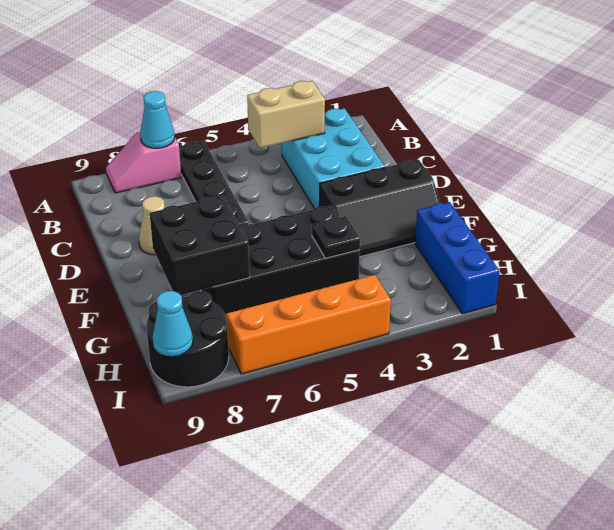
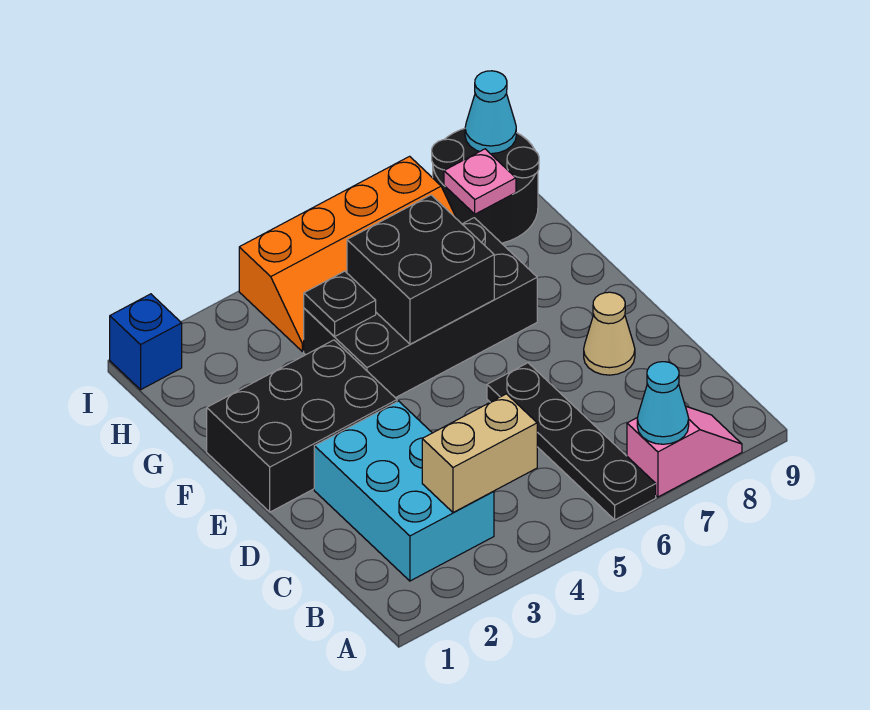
black 2x3 slope [319,160,440,257] -> black 2x3 brick [207,340,397,512]
black 2x2 brick [150,195,250,295] -> black 2x2 brick moved to [347,195,494,344]
blue 1x3 brick [415,202,500,314] -> blue 1x1 brick [110,294,182,390]
none -> pink 1x1 plate [444,149,516,214]

